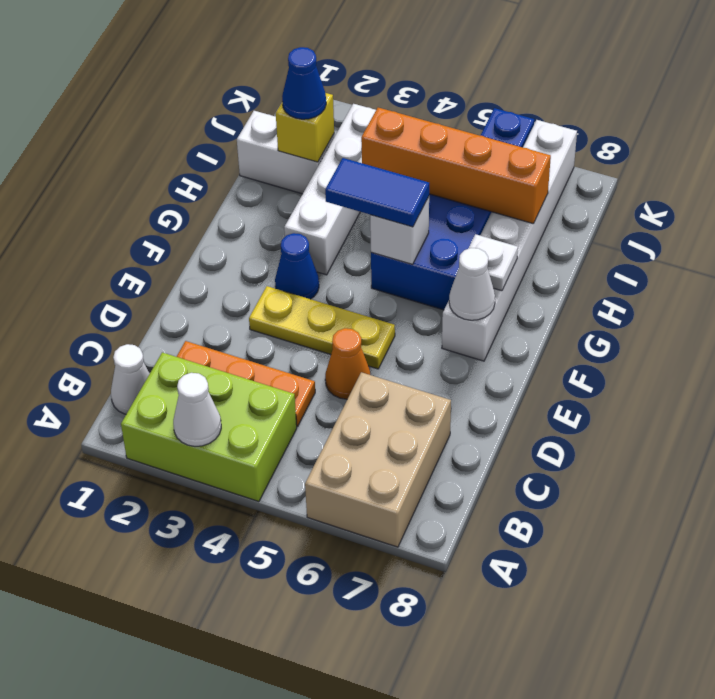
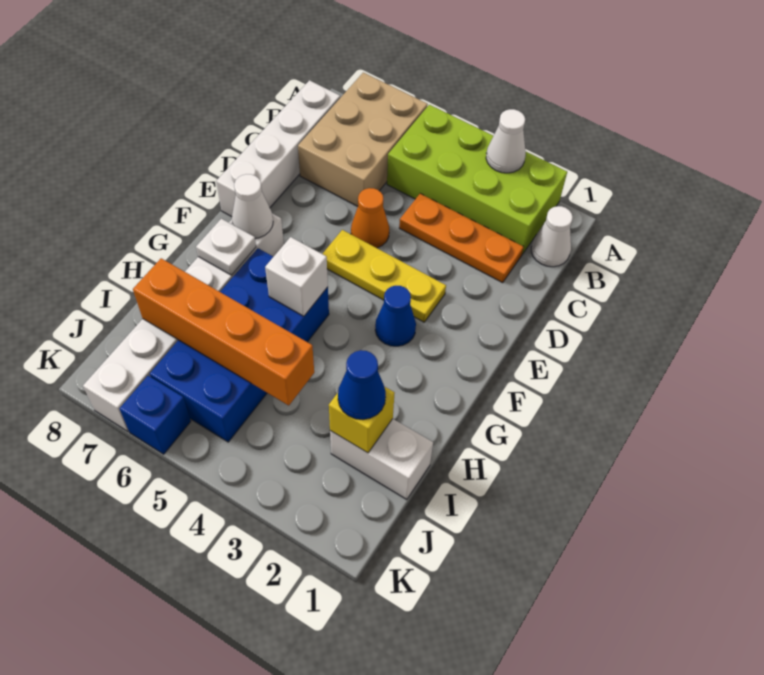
lime 2x3 brick [121,352,297,502] -> lime 2x4 brick [387,105,567,254]
white 1x4 brick [284,104,376,275] -> white 1x4 brick moved to [216,80,340,217]
blue 1x2 tile [325,158,429,227] -> none

